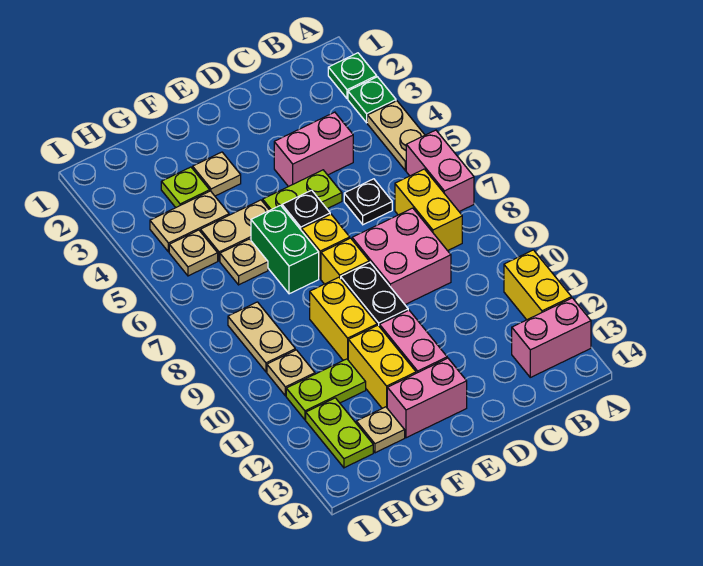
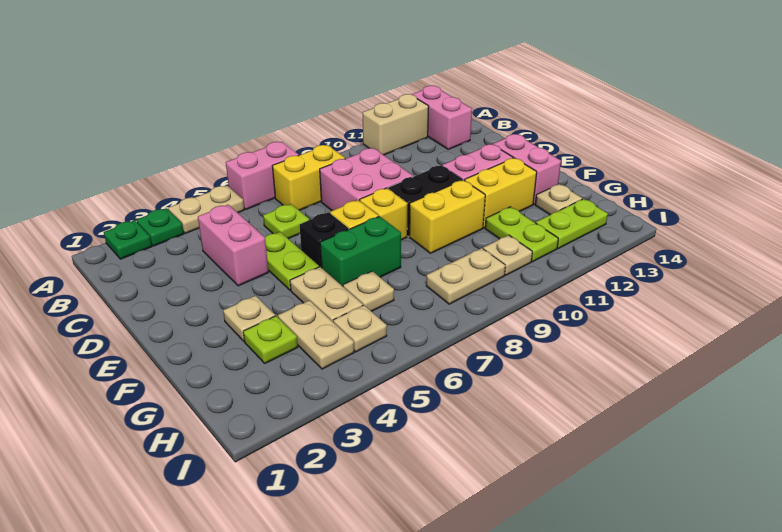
yellow 1x2 brick [504,250,571,320] -> tan 1x2 brick [363,94,429,155]
black 1x1 plate [344,179,392,225] -> lime 1x1 plate [263,204,309,239]

